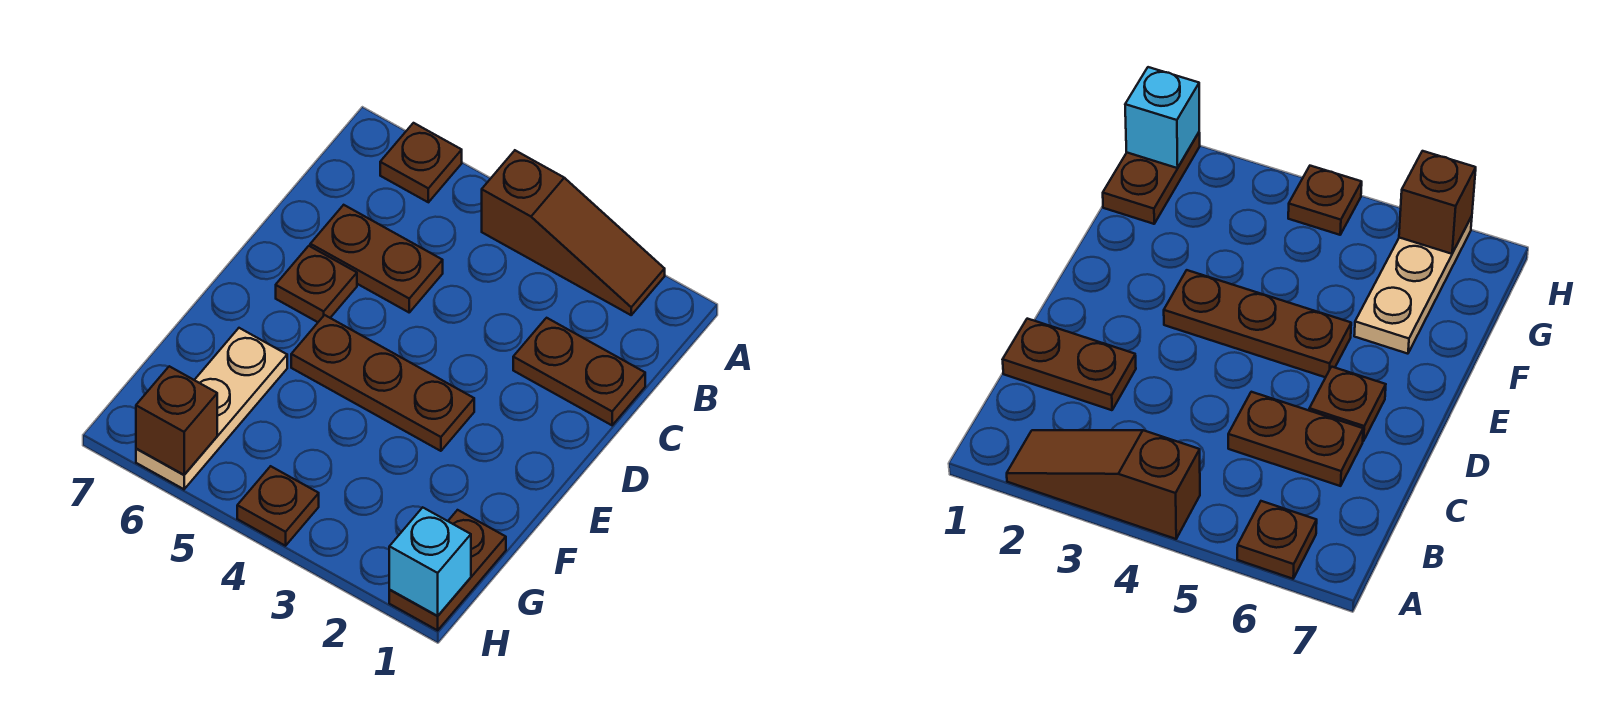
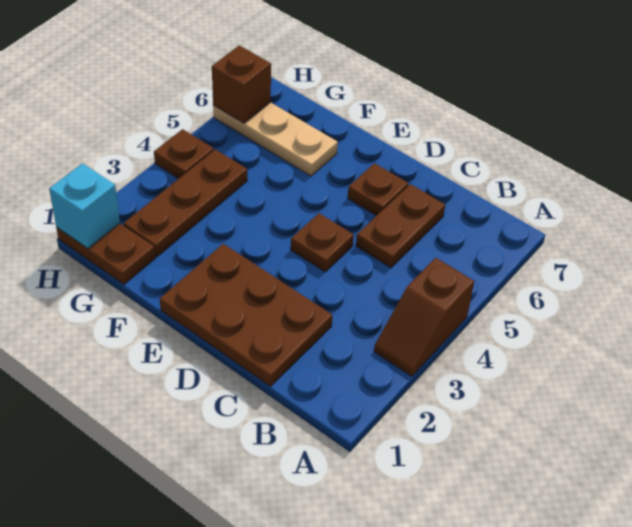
brown 1x3 slope [482,150,665,315] -> brown 1x2 slope [374,258,474,376]
brown 1x1 plate [380,123,462,202] -> brown 1x1 plate moved to [291,213,354,272]
brown 1x2 plate [513,318,645,425] -> brown 2x3 plate [160,244,332,386]
brown 1x3 plate [291,315,474,451] -> brown 1x3 plate moved to [123,149,247,257]

